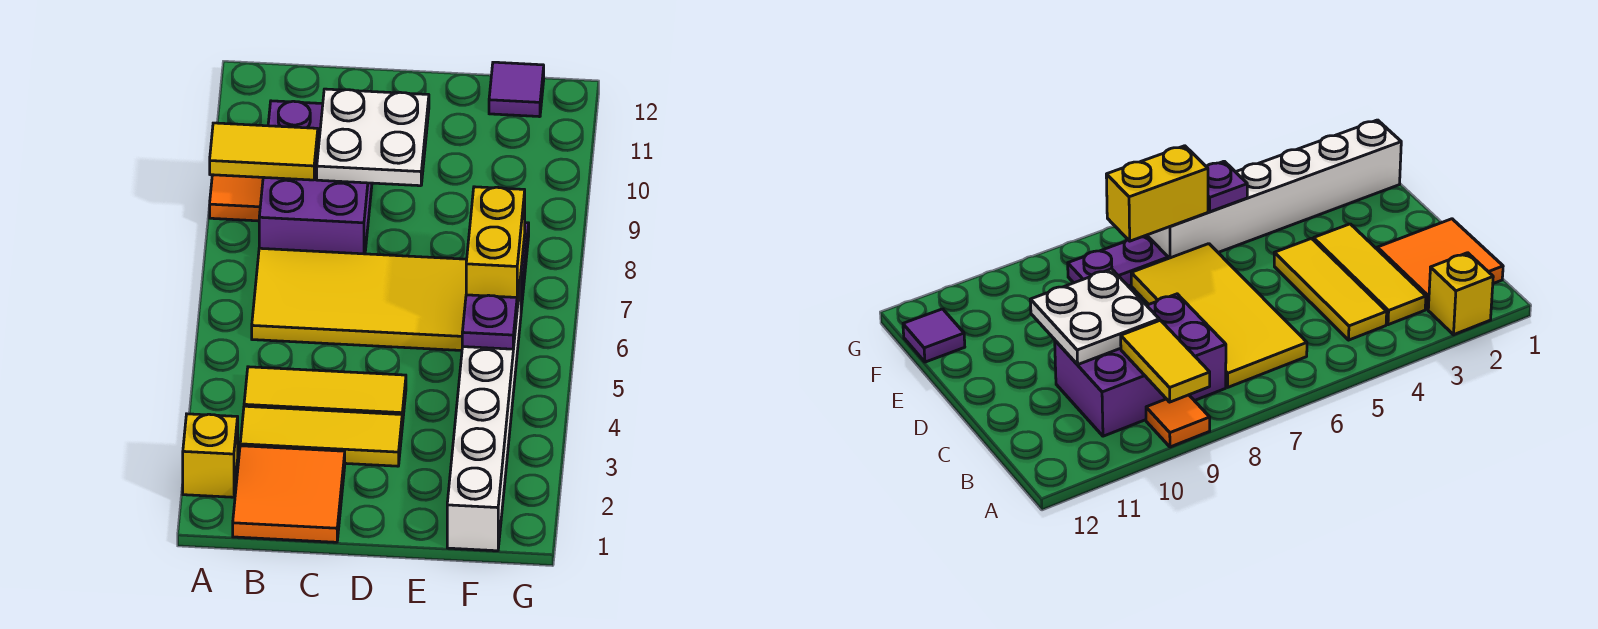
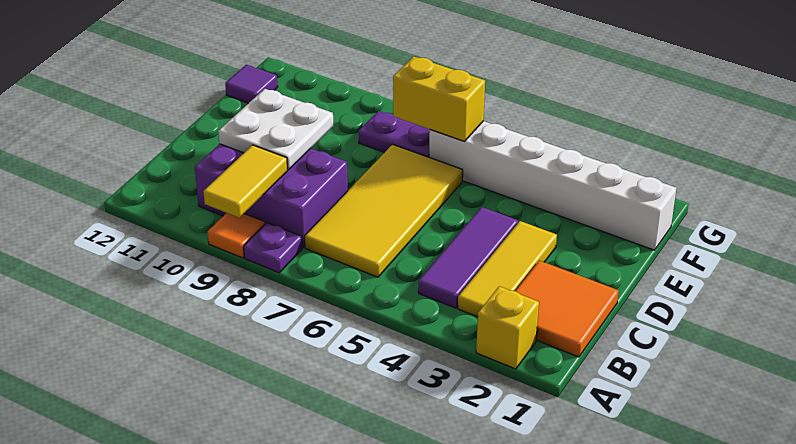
yellow 1x3 tile [244,367,406,426] -> purple 1x3 tile [418,207,518,308]
purple 1x1 plate [462,295,517,349] -> purple 1x1 plate moved to [244,223,302,273]

